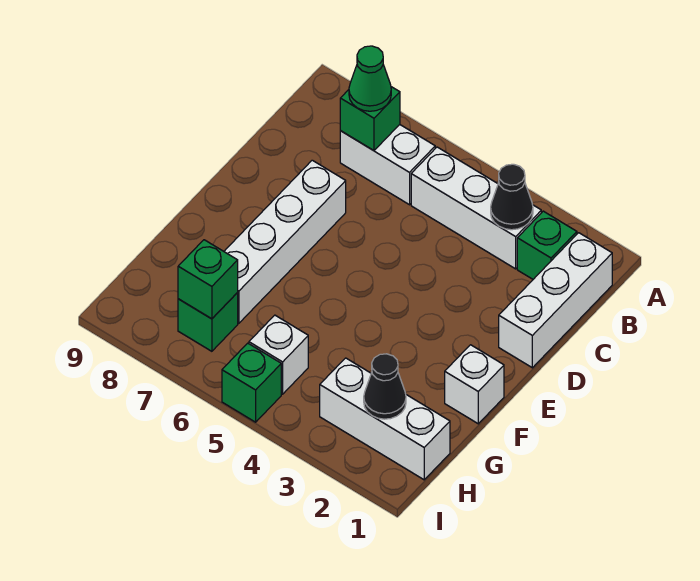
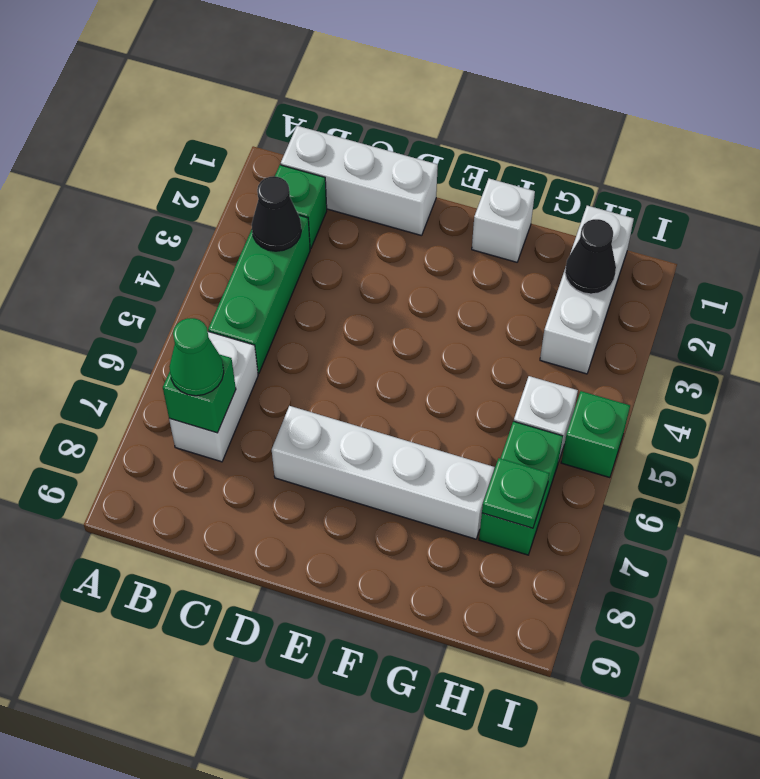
white 1x3 brick [411,147,541,269] -> green 1x3 brick [208,215,310,373]
green 1x1 brick [178,293,238,351] -> green 1x2 brick [479,421,563,555]
green 1x1 brick [178,240,238,319] -> green 1x1 plate [482,458,549,528]

